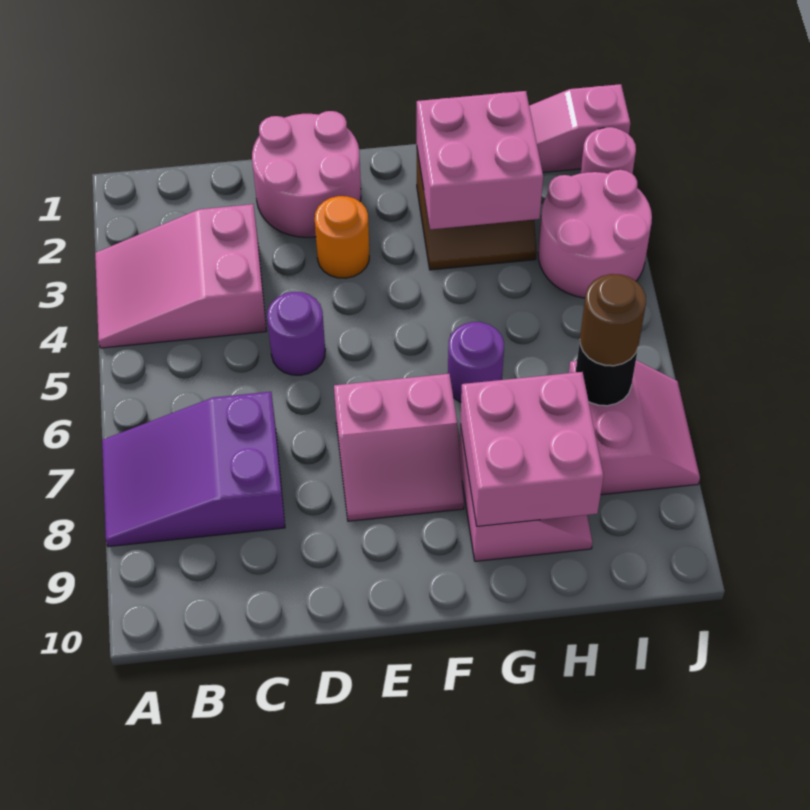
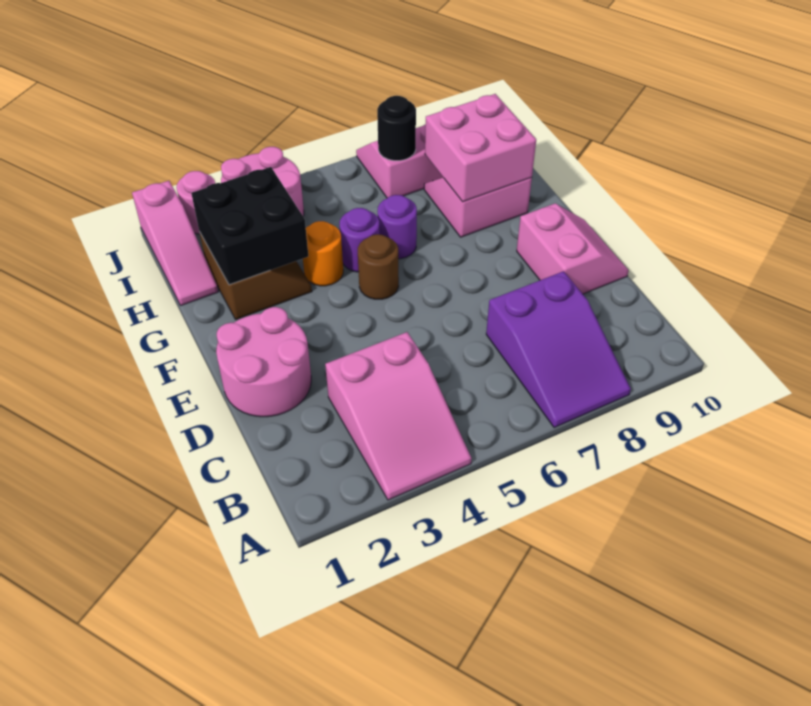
purple 1x1 round brick [267,292,325,375] -> purple 1x1 round brick moved to [340,208,380,272]
orange 1x1 round brick [315,196,369,278] -> orange 1x1 round brick moved to [303,221,343,286]
pink 2x2 slope [334,374,464,521] -> pink 2x2 slope moved to [517,204,629,294]
pink 2x2 brick [417,91,543,229] -> black 2x2 brick [191,167,308,285]
brown 1x1 round brick [580,274,646,366] -> brown 1x1 round brick moved to [358,234,399,299]

